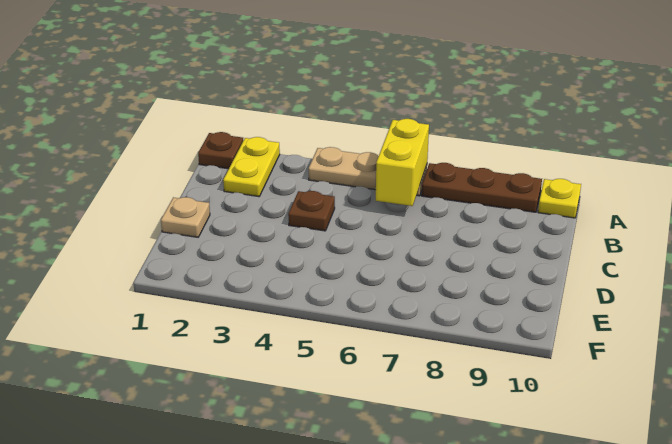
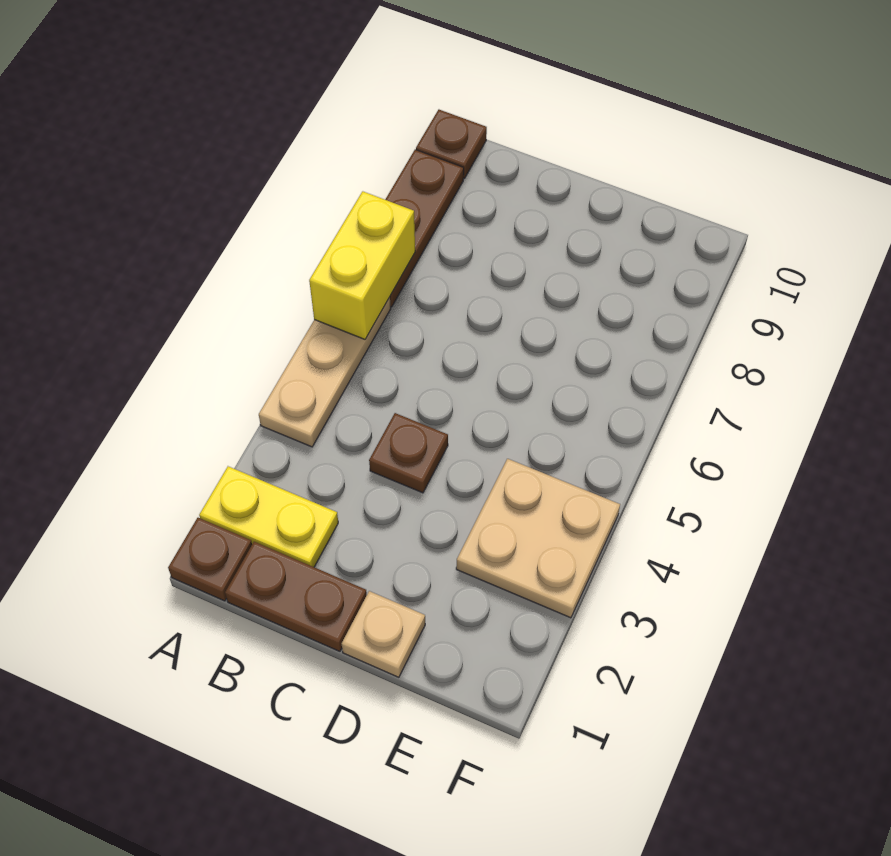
yellow 1x2 brick [376,119,429,206] -> yellow 1x2 brick turned to [309,191,415,339]
yellow 1x1 plate [538,179,581,218] -> brown 1x1 plate [416,110,487,179]
none -> brown 1x2 plate [225,542,367,651]
none -> tan 2x2 plate [456,459,620,618]

